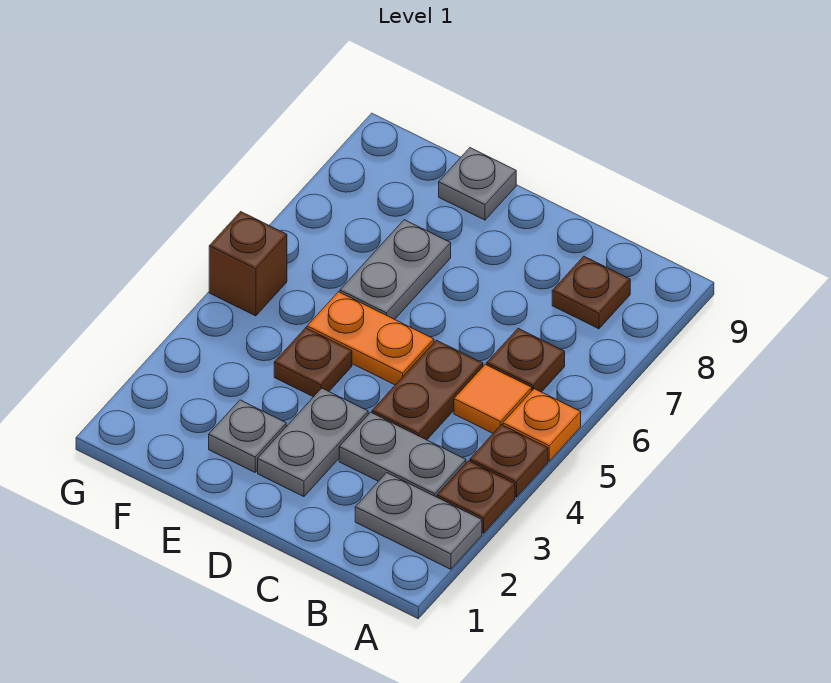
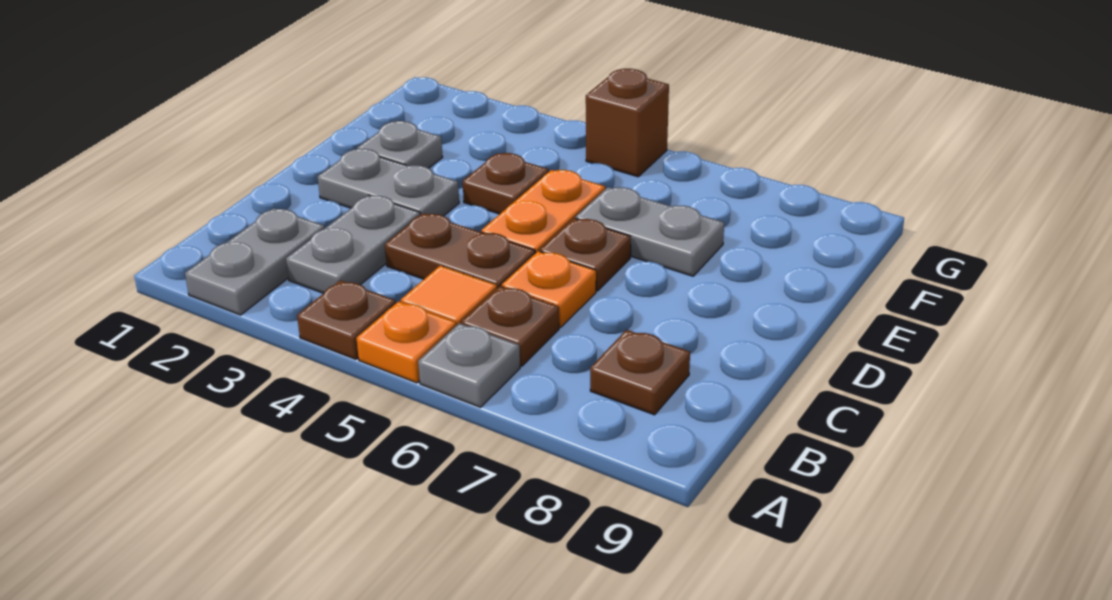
brown 1x1 plate [437,461,515,533] -> brown 1x1 plate moved to [540,218,631,291]
none -> orange 1x1 plate [502,251,596,327]
grey 1x1 plate [439,148,516,220] -> grey 1x1 plate moved to [418,323,520,407]

